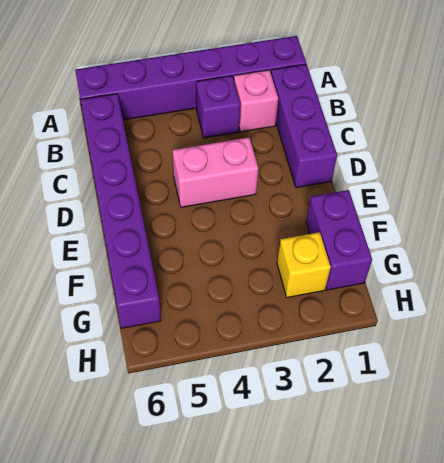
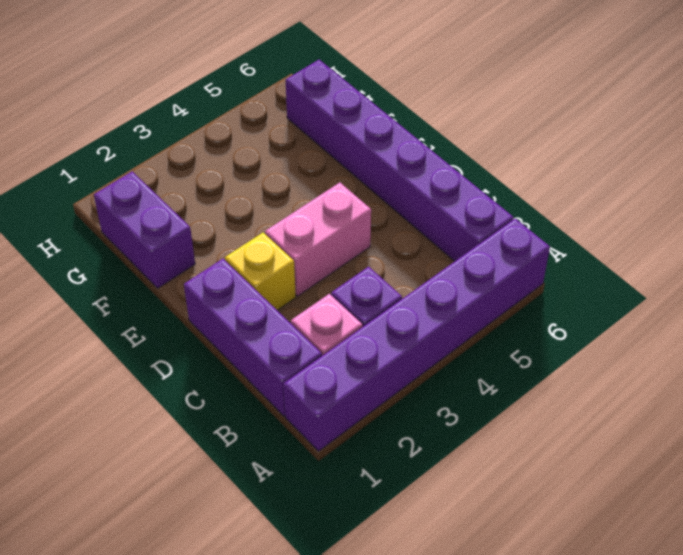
yellow 1x1 brick [277,232,331,298] -> yellow 1x1 brick moved to [225,233,296,310]

